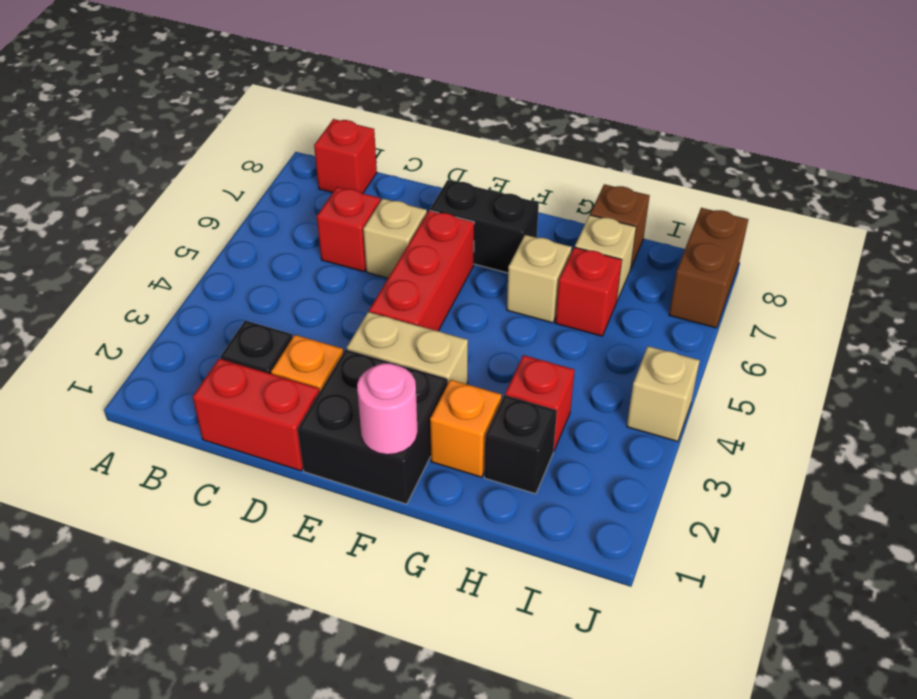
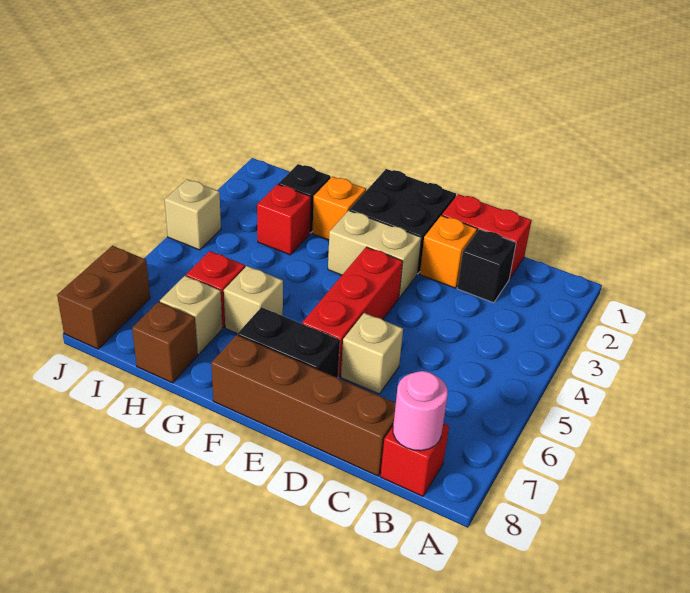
red 1x1 brick [317,187,381,272] -> none
none -> brown 1x4 brick [211,335,396,476]
pink 1x1 round brick [357,363,418,455] -> pink 1x1 round brick moved to [393,371,448,451]

